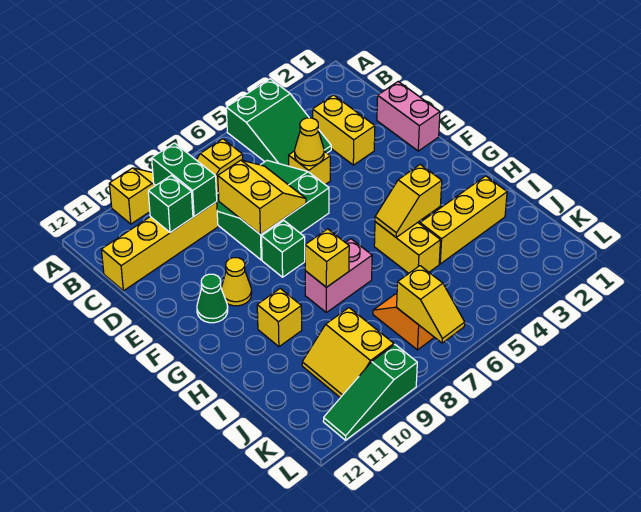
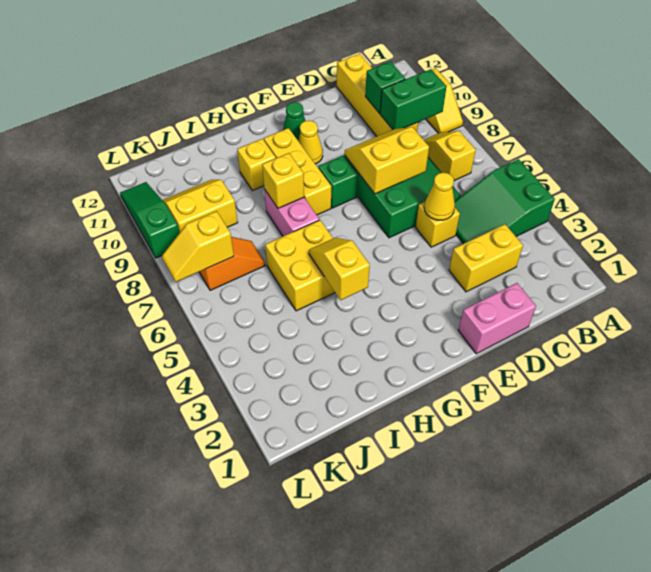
yellow 2x2 slope [218,160,306,235] -> yellow 2x2 slope turned to [345,127,429,194]
yellow 1x2 brick [374,222,441,273] -> yellow 2x2 brick [265,220,335,311]
yellow 1x3 brick [420,176,507,264] -> yellow 1x3 brick moved to [264,128,331,215]

